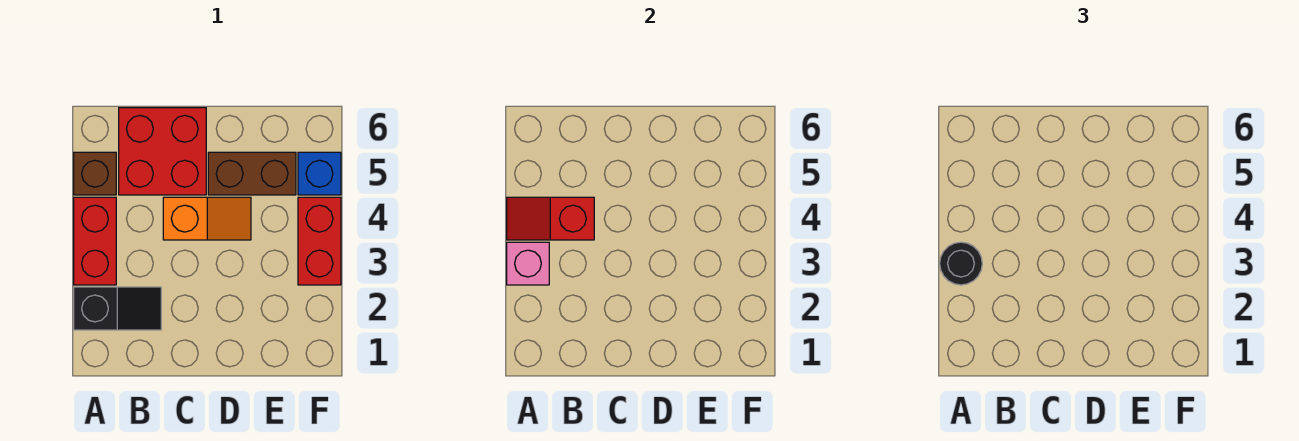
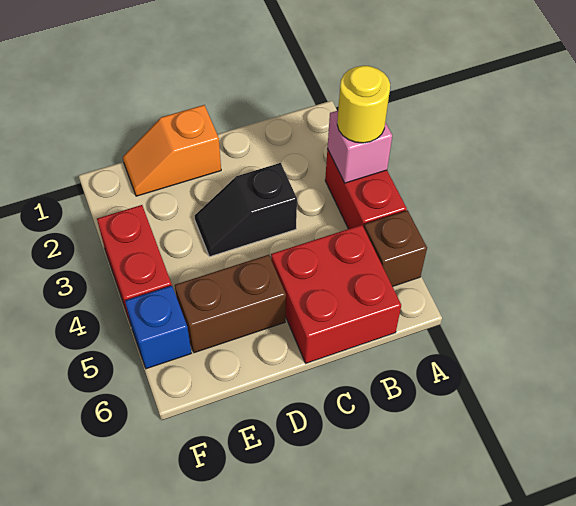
black 1x2 slope [74,287,161,330] -> black 1x2 slope moved to [195,163,297,257]
black 1x1 round brick [940,242,982,285] -> yellow 1x1 round brick [337,66,390,143]
red 1x2 slope [507,197,594,240] -> none
orange 1x2 slope [163,197,251,240] -> orange 1x2 slope moved to [123,105,221,196]

